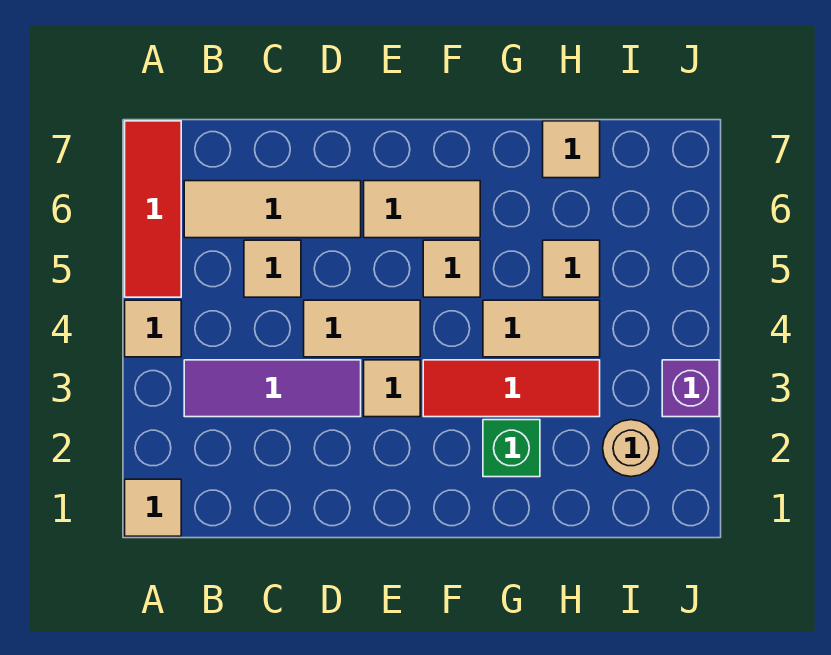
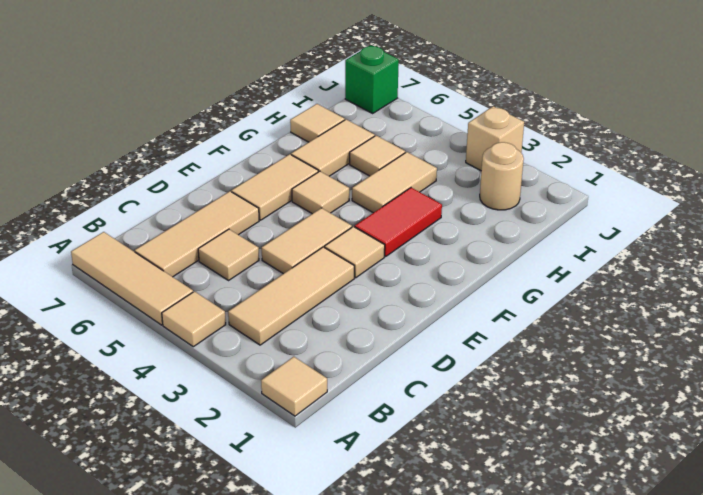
red 1x3 tile [125,121,181,297] -> tan 1x3 tile [71,232,193,325]
purple 1x3 tile [184,360,361,417] -> tan 1x3 tile [228,247,354,345]
red 1x3 tile [423,360,600,417] -> red 1x2 tile [355,188,442,257]
green 1x1 brick [483,420,540,477] -> green 1x1 brick moved to [345,45,399,113]
none -> tan 1x2 tile [291,119,375,176]
purple 1x1 brick [662,360,719,417] -> tan 1x1 brick [466,106,524,171]

